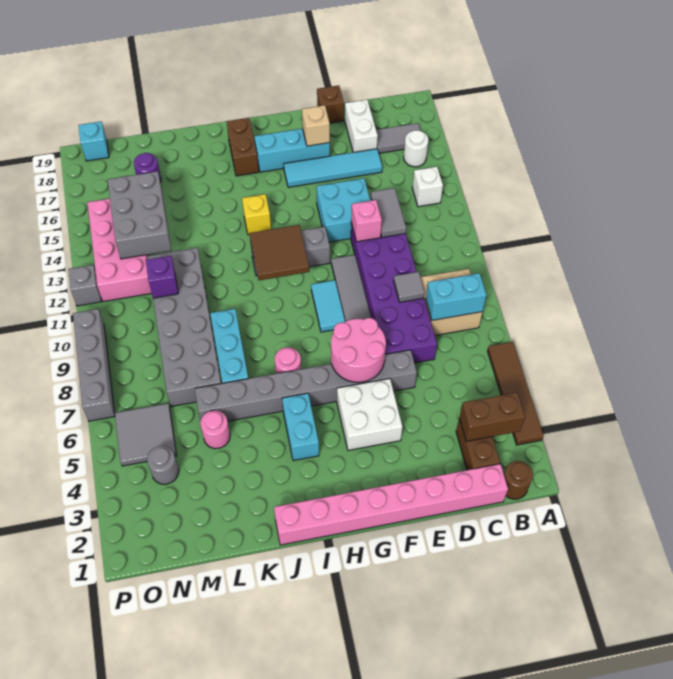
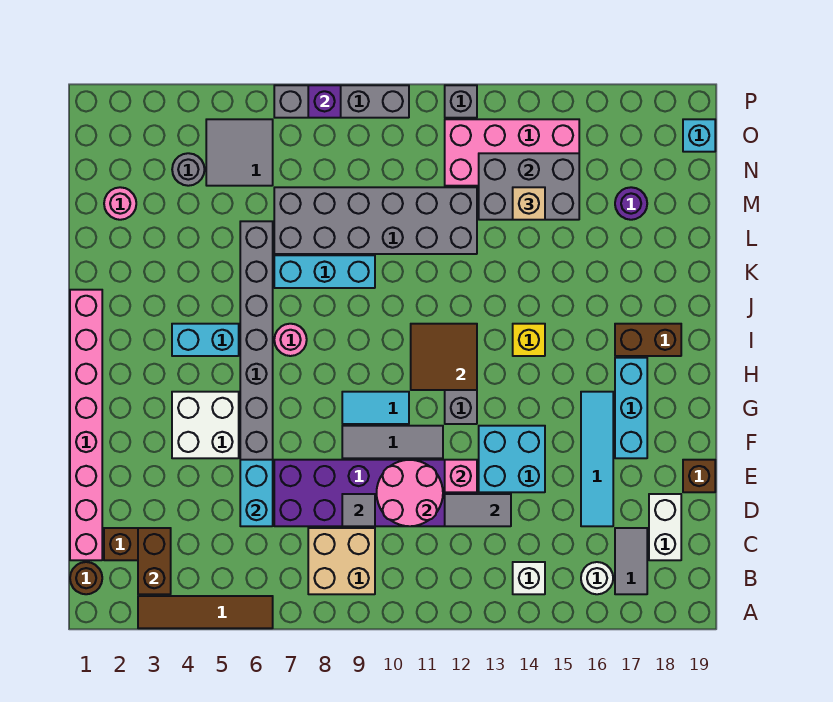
cyan 1x2 brick [426,273,486,320] -> cyan 1x2 brick moved to [240,460,273,526]
white 1x2 brick [345,100,378,152] -> white 1x2 brick turned to [649,494,681,560]
pink 2x2 round brick [331,318,386,382] -> pink 2x2 round brick moved to [377,460,443,526]
tan 1x1 brick [302,105,330,146] -> tan 1x1 brick moved to [513,187,545,220]
pink 1x1 round brick [200,410,230,449] -> pink 1x1 round brick moved to [104,187,136,220]
purple 1x1 brick [146,256,178,298] -> purple 1x1 brick moved to [308,85,341,118]

